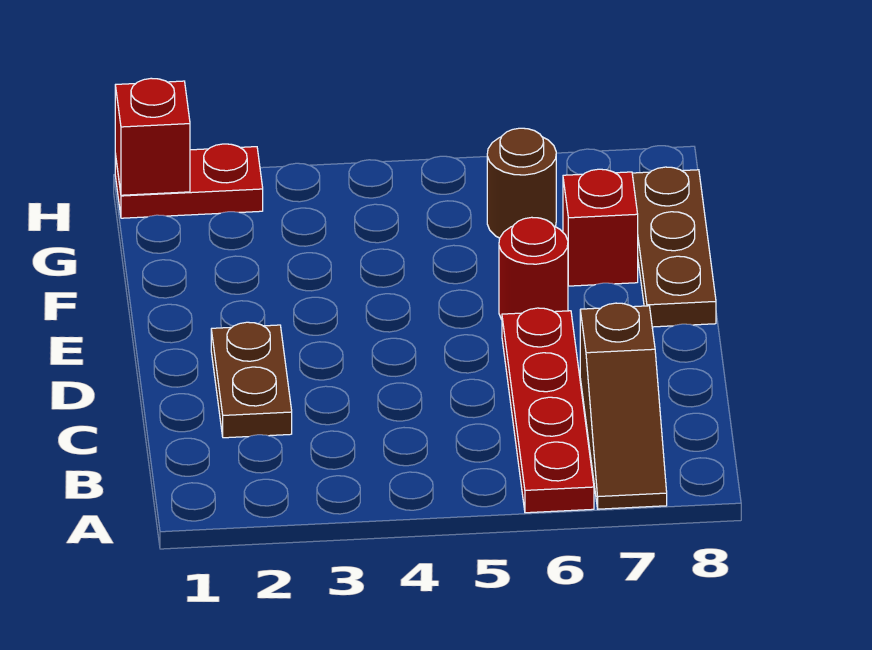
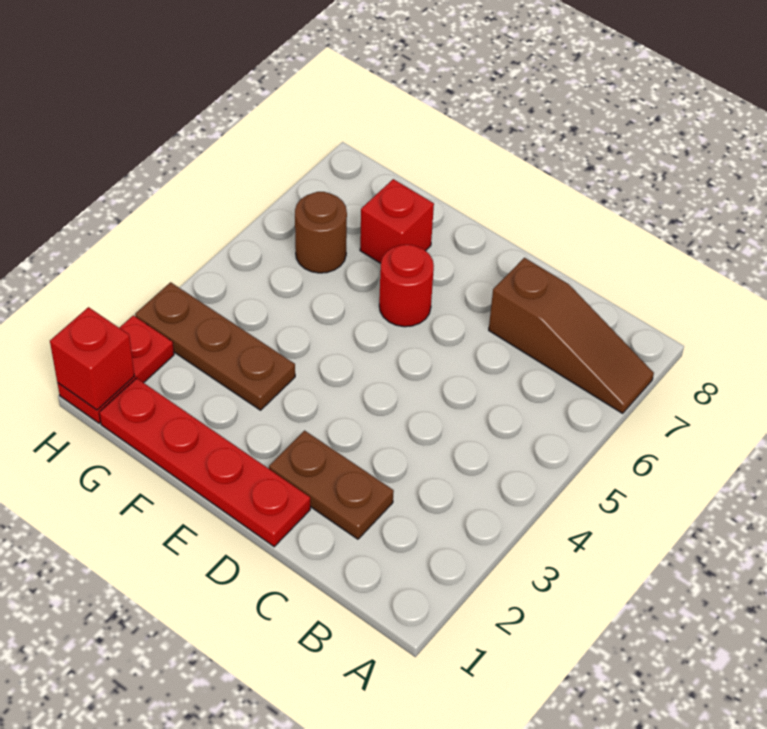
red 1x4 plate [502,308,594,513] -> red 1x4 plate moved to [99,378,310,547]
brown 1x3 plate [632,167,716,327] -> brown 1x3 plate moved to [135,282,295,410]

